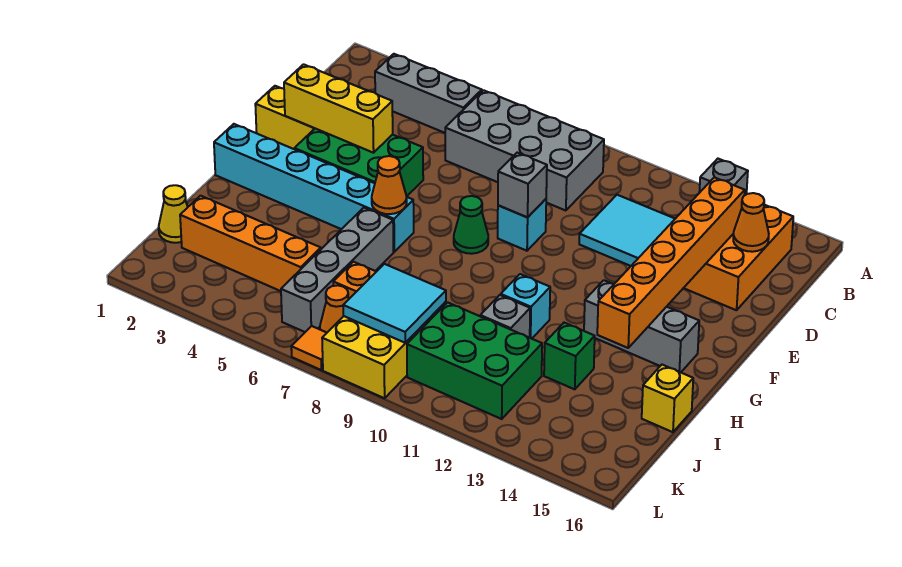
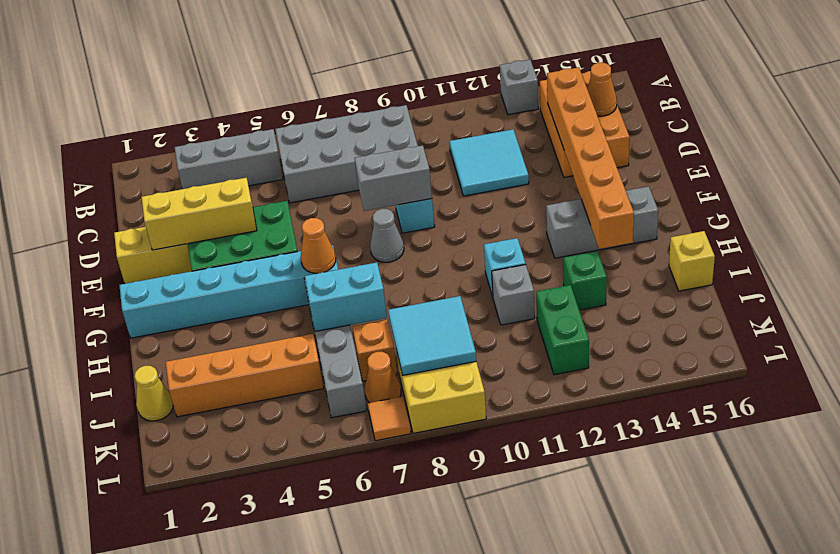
grey 1x1 brick [498,153,547,217] -> grey 1x2 brick [355,145,432,211]
green 1x1 cone [454,196,488,254] -> grey 1x1 cone [370,209,404,262]
none -> cyan 1x2 brick [305,262,387,332]
green 2x3 brick [407,302,542,419] -> green 1x2 brick [536,285,589,375]

